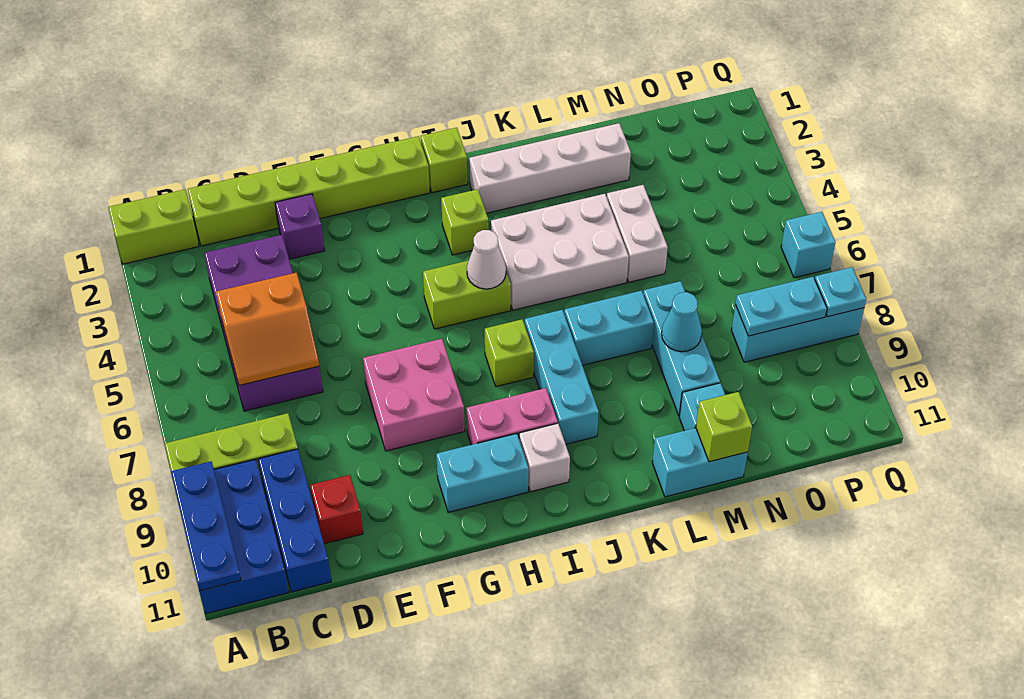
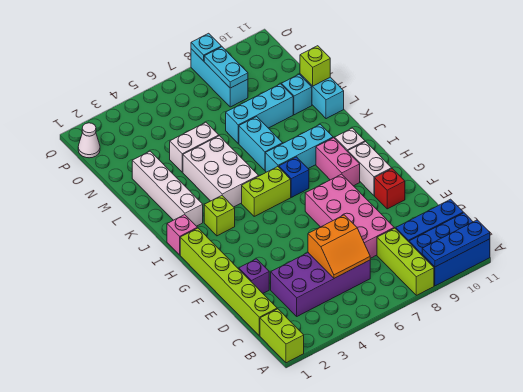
orange 2x2 slope [216,273,319,386] -> orange 2x2 slope turned to [308,215,370,278]
red 1x1 brick [310,475,363,544] -> red 1x1 brick moved to [375,169,405,209]
pink 2x2 brick [363,339,465,451] -> pink 2x4 brick [305,174,394,258]
cyan 1x2 brick [436,434,529,512] -> white 1x2 brick [348,142,392,195]
lime 1x2 brick [423,261,511,329] -> lime 1x2 brick turned to [242,167,291,216]
lime 1x1 brick [421,128,468,193] -> pink 1x1 brick [167,215,197,255]
white 1x1 cone [467,230,506,289] -> white 1x1 cone moved to [78,123,100,158]
lime 1x1 brick [485,319,534,387] -> blue 1x1 brick [279,157,309,197]
cyan 1x1 cone [662,292,702,352] -> none
cyan 1x1 brick [781,212,835,278] -> none

